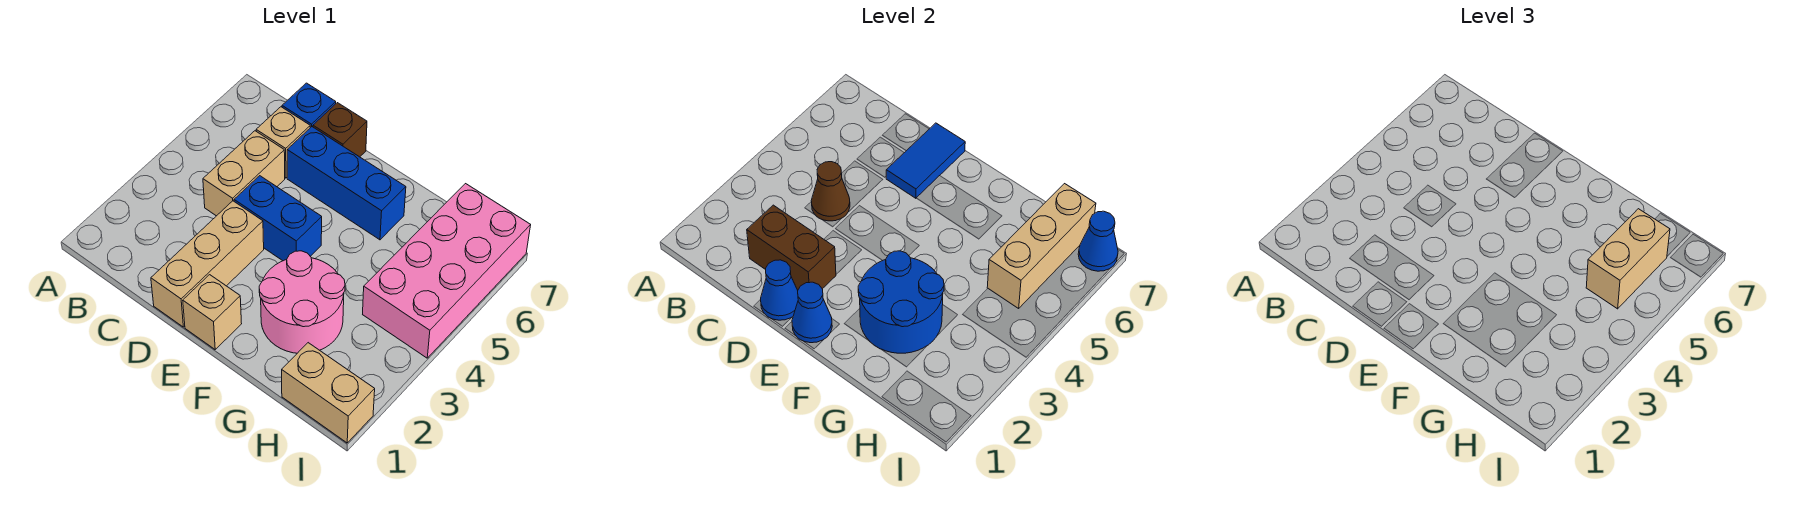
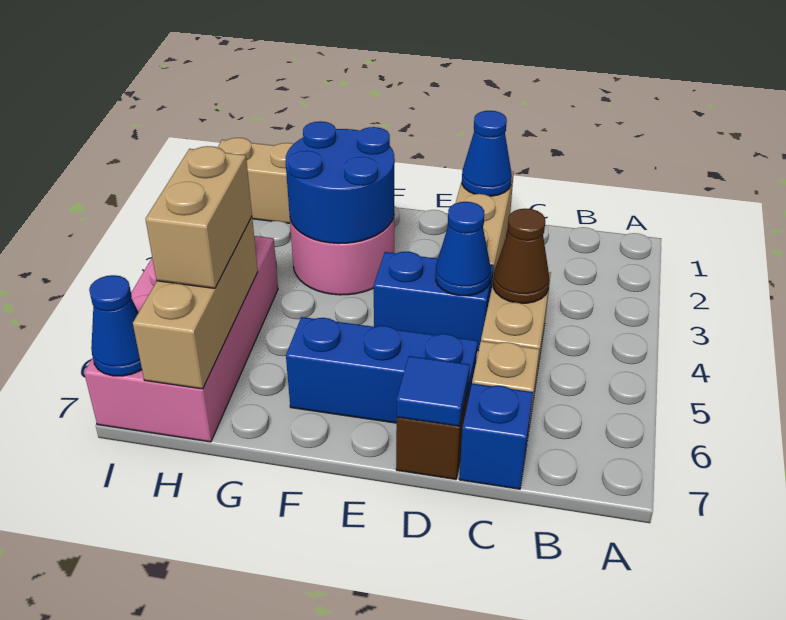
brown 1x2 brick [747,205,836,290] -> none
blue 1x2 tile [886,123,965,198] -> blue 1x1 tile [397,356,470,426]
tan 1x1 brick [183,275,242,349] -> none
blue 1x1 cone [792,282,832,343] -> blue 1x1 cone moved to [436,202,491,296]

